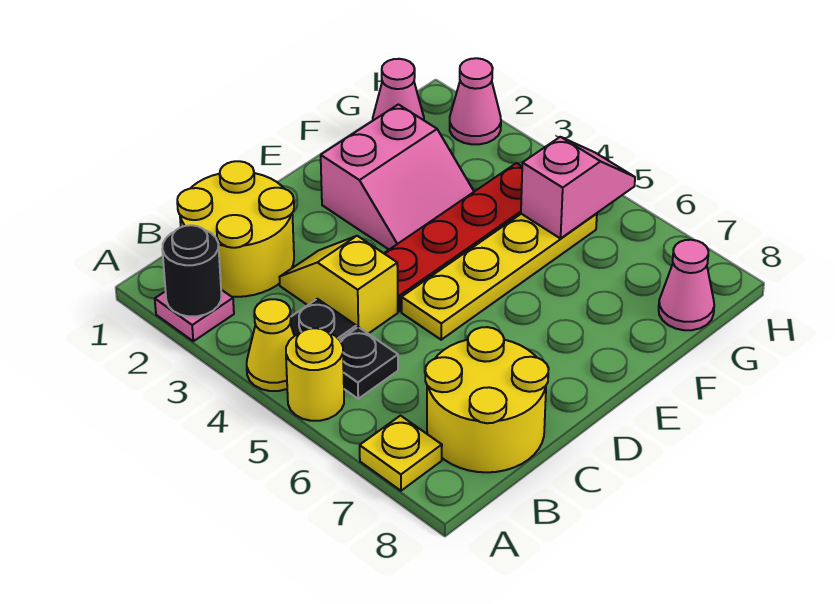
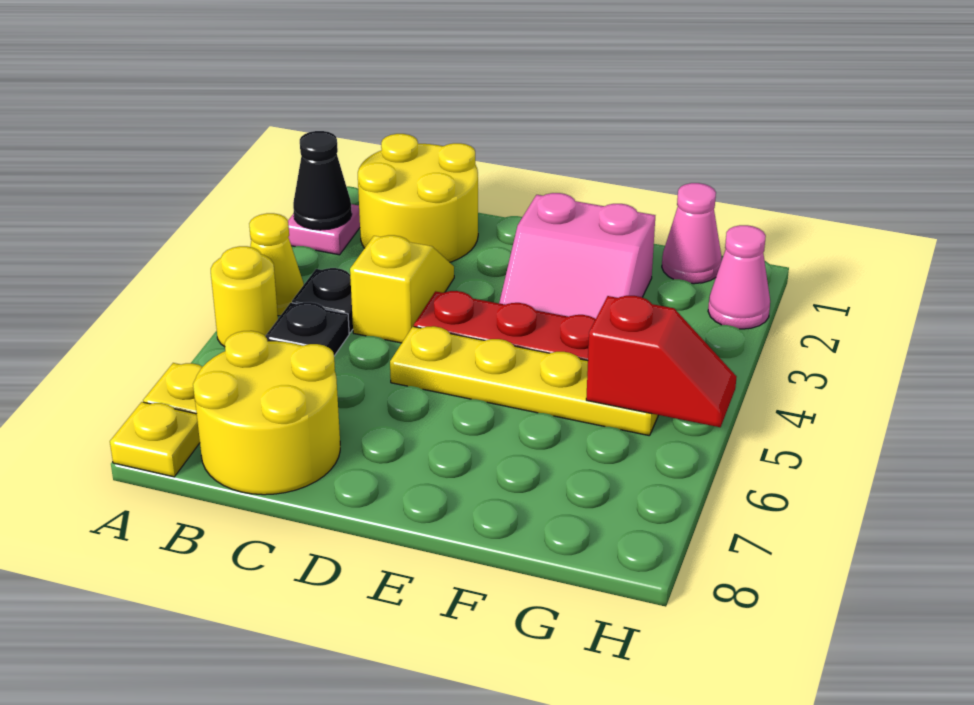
black 1x1 round brick [162,225,221,316] -> black 1x1 cone [293,131,352,230]
none -> yellow 1x1 plate [110,402,200,477]
pink 1x2 slope [521,137,635,239] -> red 1x2 slope [586,296,737,427]
pink 1x1 cone [659,240,714,330] -> none

